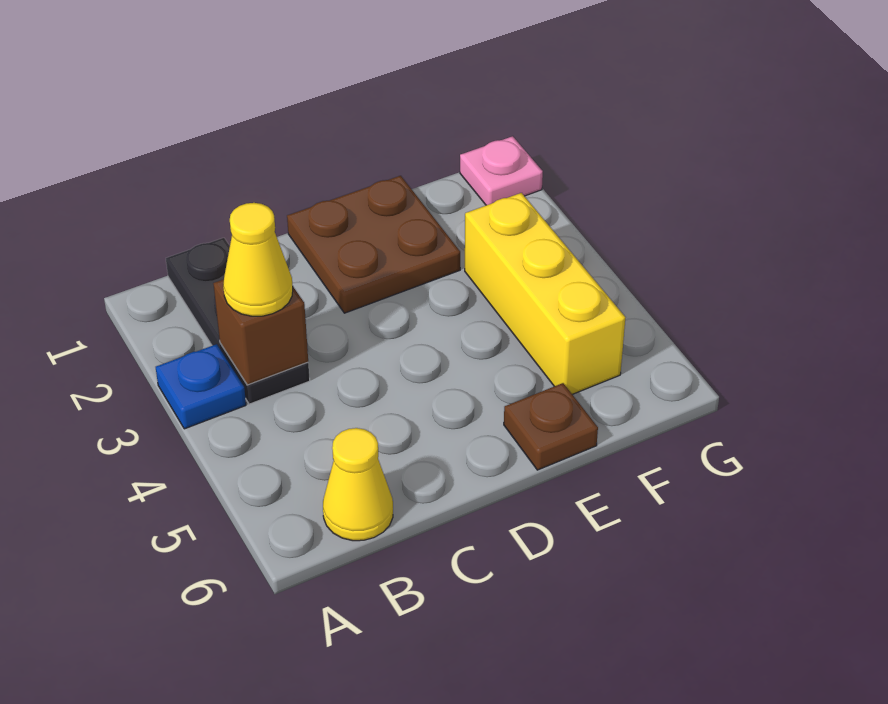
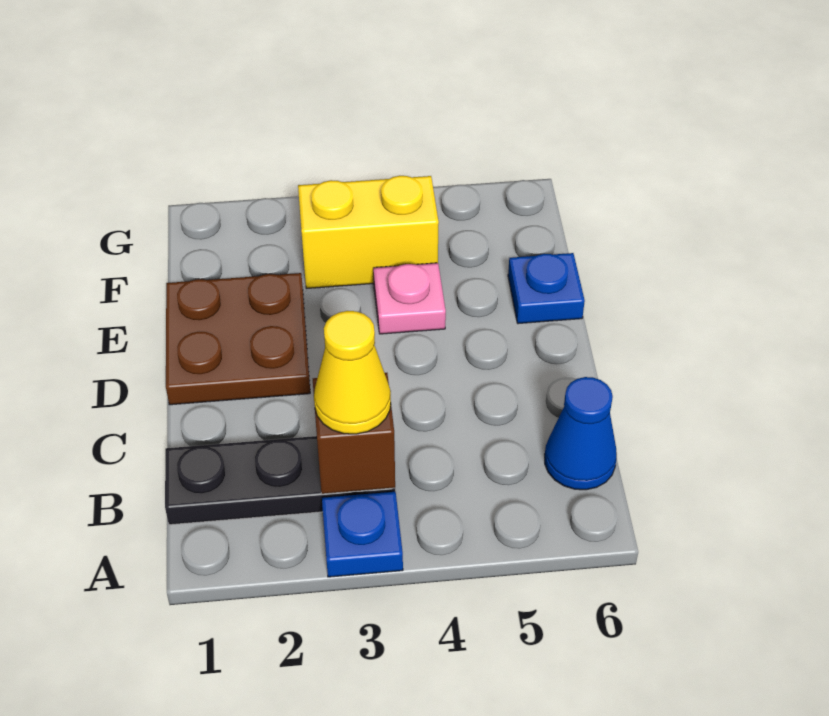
yellow 1x1 cone [323,428,393,541] -> blue 1x1 cone [545,377,617,490]
brown 1x1 plate [504,383,598,470] -> blue 1x1 plate [508,253,585,324]
yellow 1x3 brick [465,193,626,394] -> yellow 1x2 brick [298,176,439,289]
pink 1x1 plate [460,136,543,205] -> pink 1x1 plate moved to [373,263,446,334]

